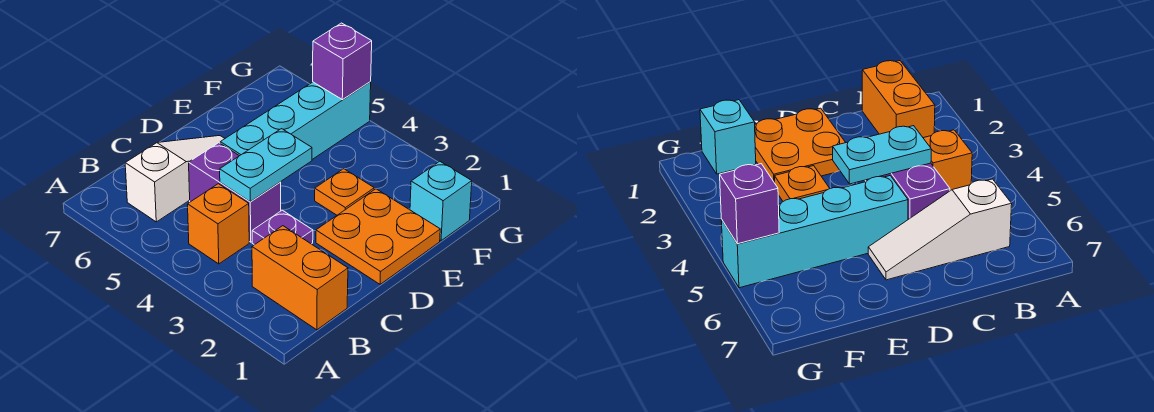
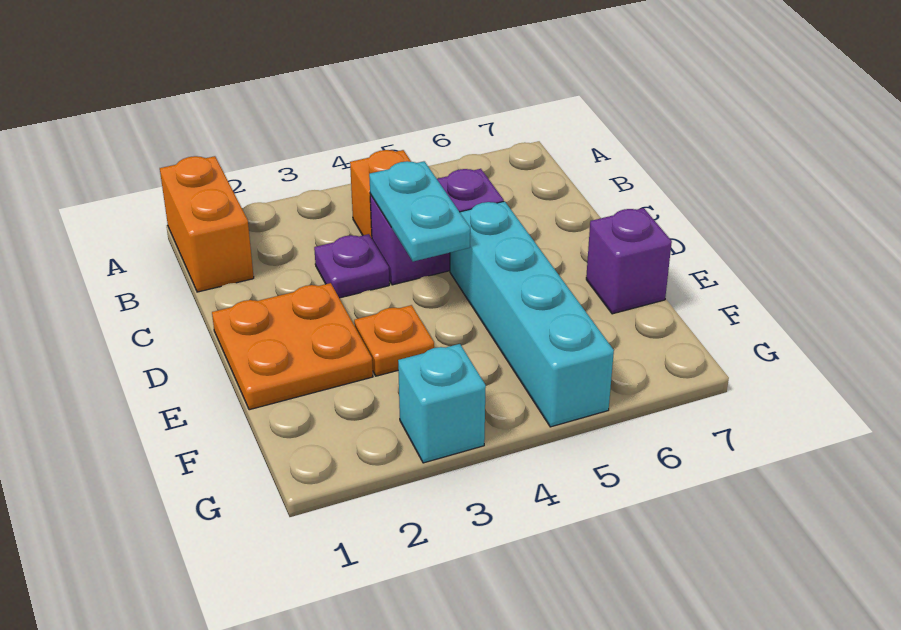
orange 1x2 brick [252,226,348,330] -> orange 1x2 brick turned to [160,156,254,292]
white 1x3 slope [125,136,225,222] -> none
cyan 1x1 brick [410,161,472,241] -> cyan 1x1 brick moved to [398,344,486,463]
purple 1x1 brick [313,23,372,100] -> purple 1x1 brick moved to [586,208,672,314]

